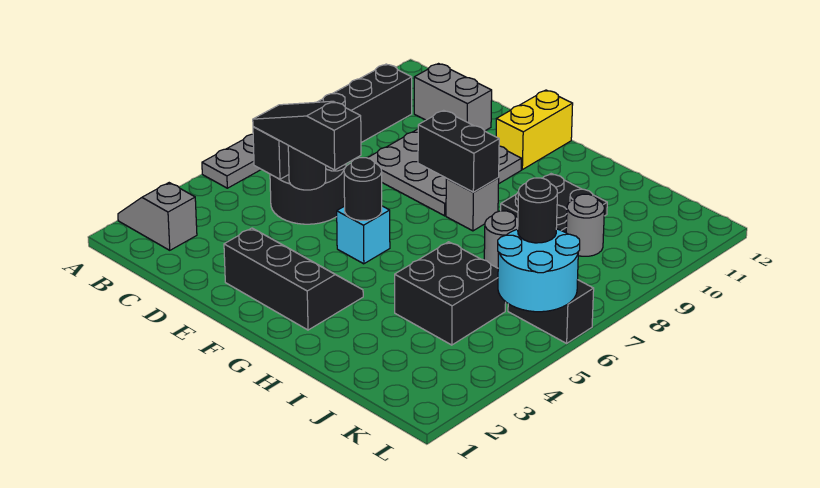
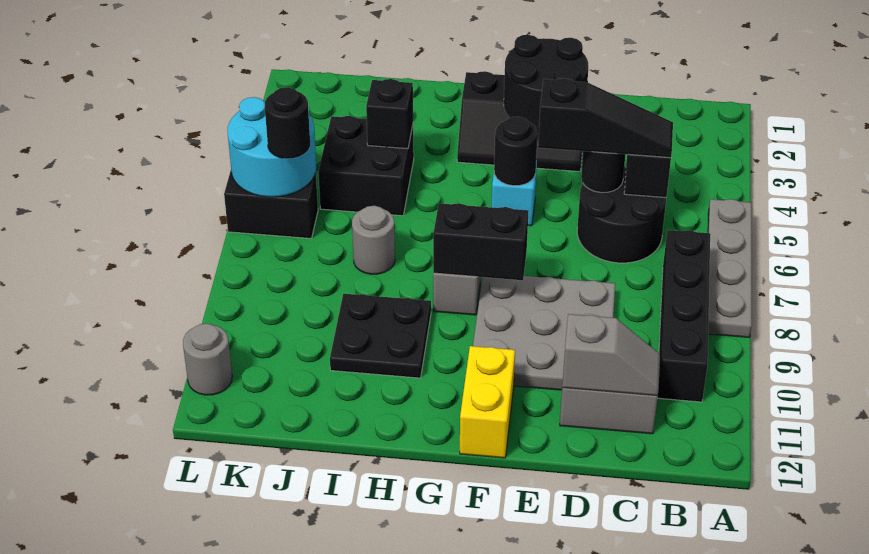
grey 1x2 slope [118,183,197,250] -> grey 1x2 slope moved to [562,314,660,396]
none -> black 2x2 round brick [504,35,589,130]
none -> black 1x1 brick [366,79,413,149]
grey 1x1 round brick [566,194,604,256] -> grey 1x1 round brick moved to [183,323,232,395]

